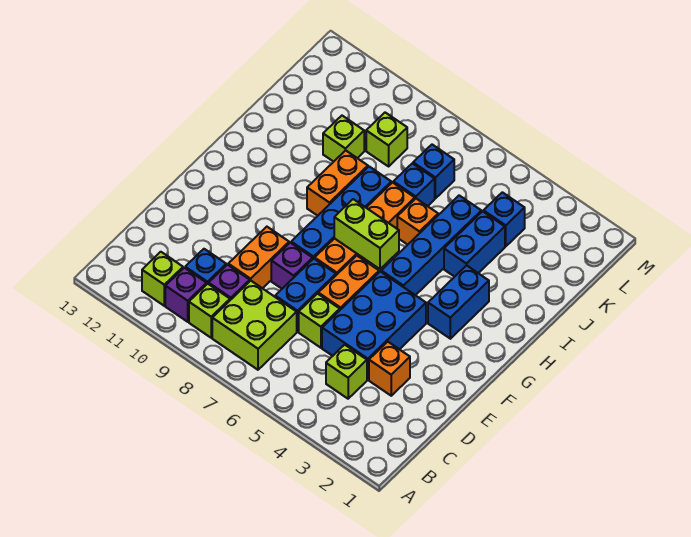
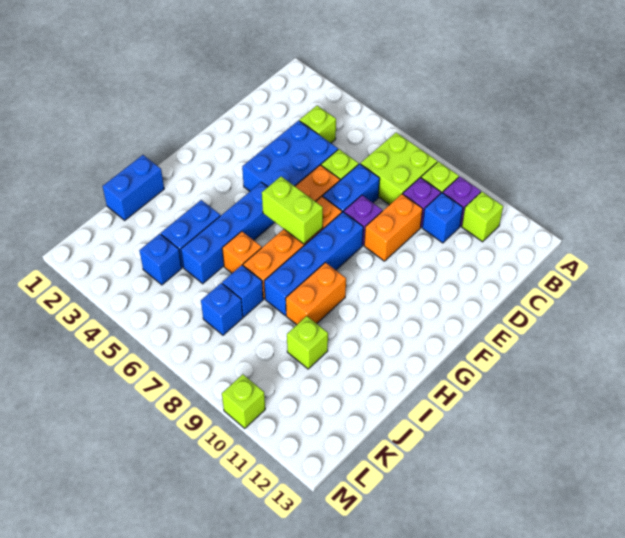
orange 1x1 brick [369,342,410,396] -> none
blue 1x2 brick [428,265,489,339] -> blue 1x2 brick moved to [103,155,164,220]
lime 1x1 brick [366,113,407,166] -> lime 1x1 brick moved to [222,374,265,428]

